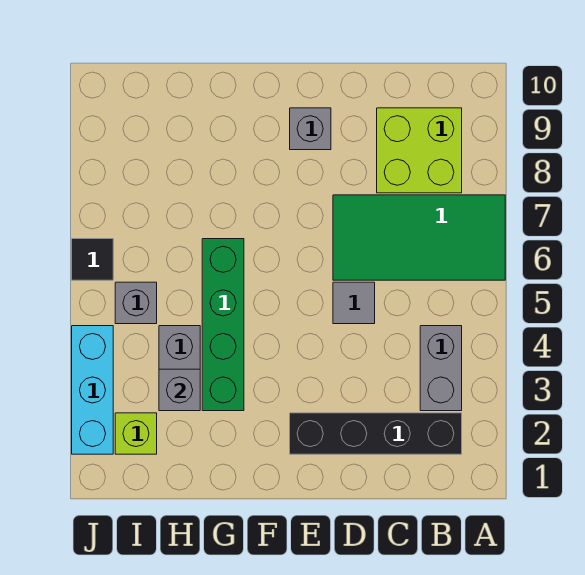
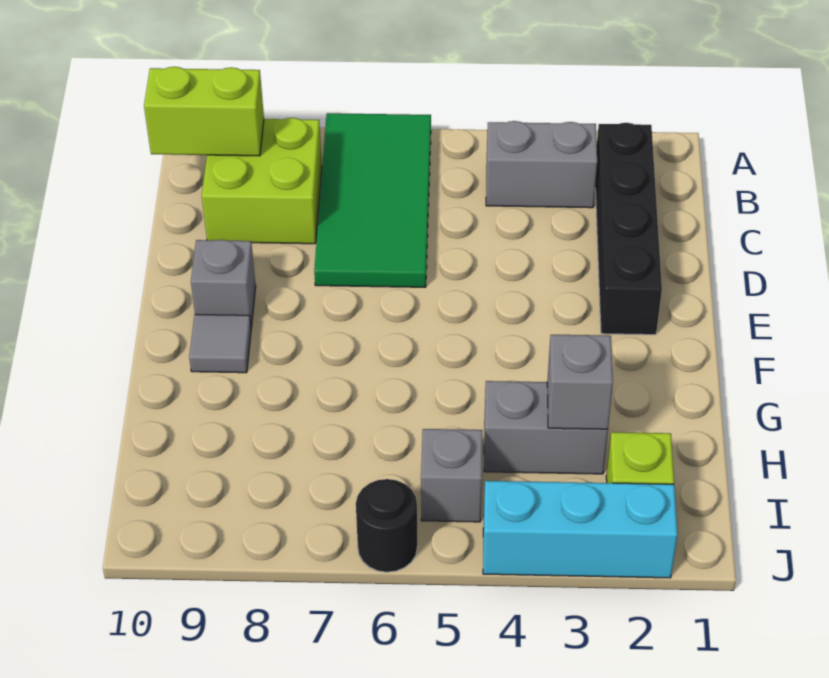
none -> lime 1x2 brick [144,67,264,156]
grey 1x1 tile [333,282,375,324] -> grey 1x1 tile moved to [189,314,251,373]
green 1x4 brick [202,239,244,411] -> none
black 1x1 tile [72,239,113,280] -> black 1x1 round brick [356,479,417,572]

